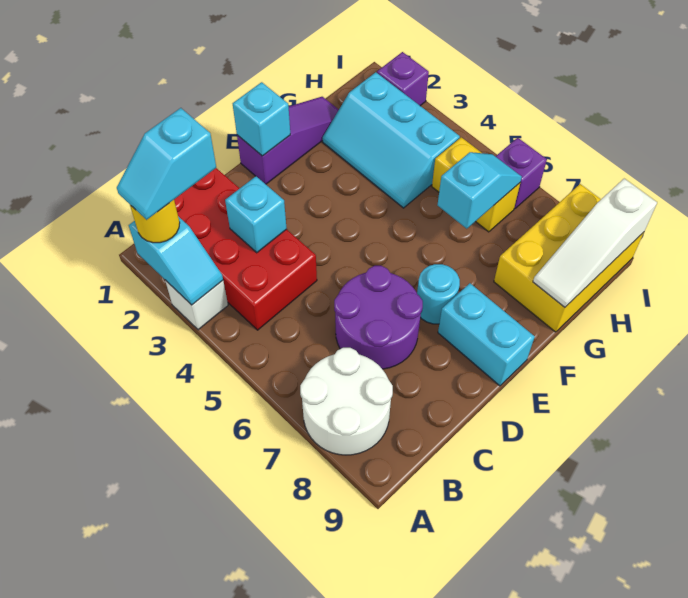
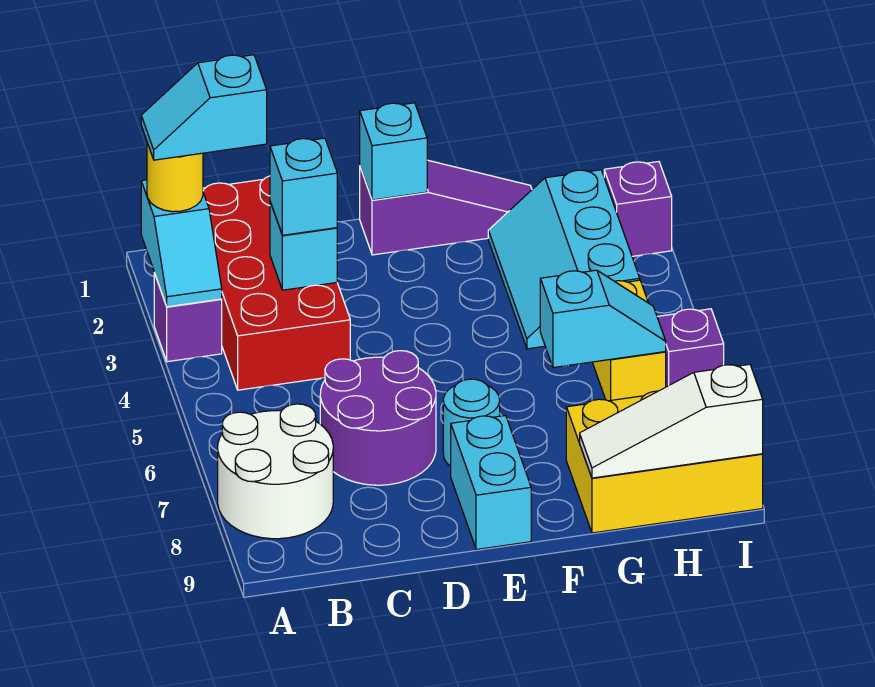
white 1x1 brick [165,280,228,330] -> purple 1x1 brick [154,273,222,362]
none -> cyan 1x1 brick [270,138,337,235]

